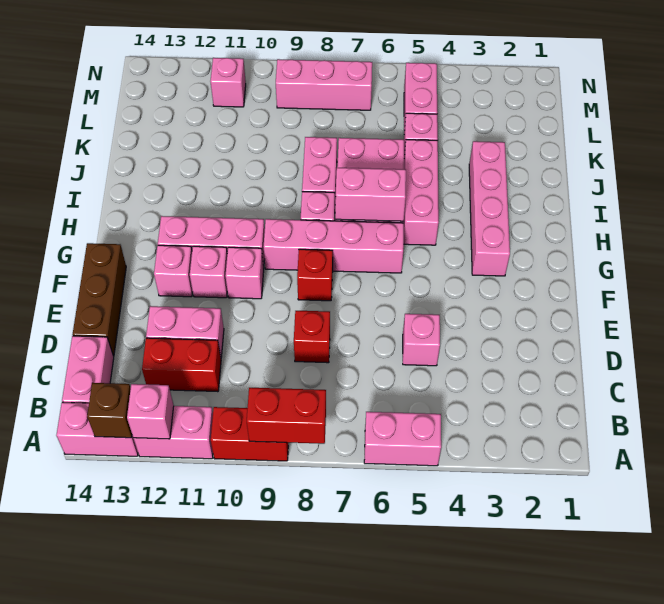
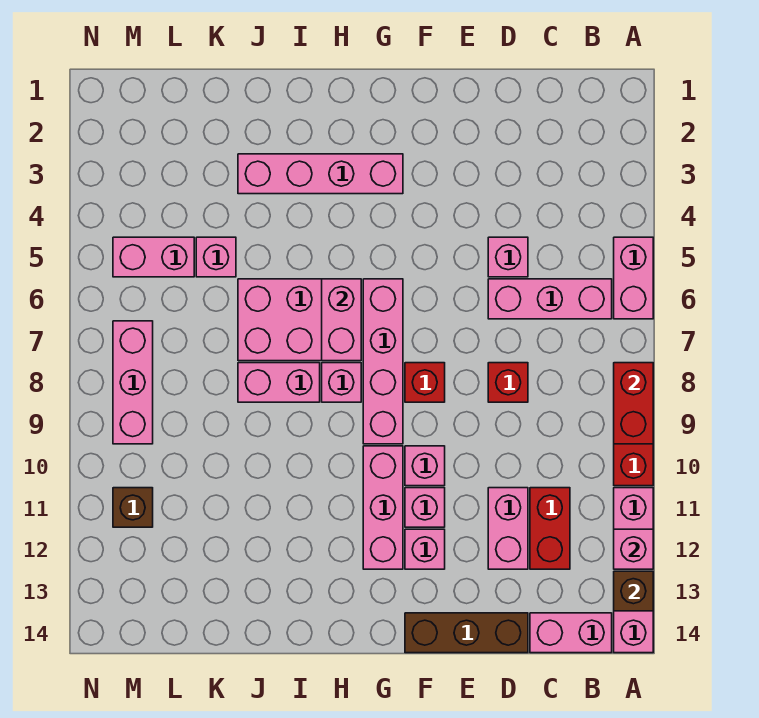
pink 1x3 brick [404,140,439,245] -> pink 1x3 brick moved to [488,279,612,319]
pink 1x1 brick [210,58,246,107] -> brown 1x1 brick [113,488,153,527]

